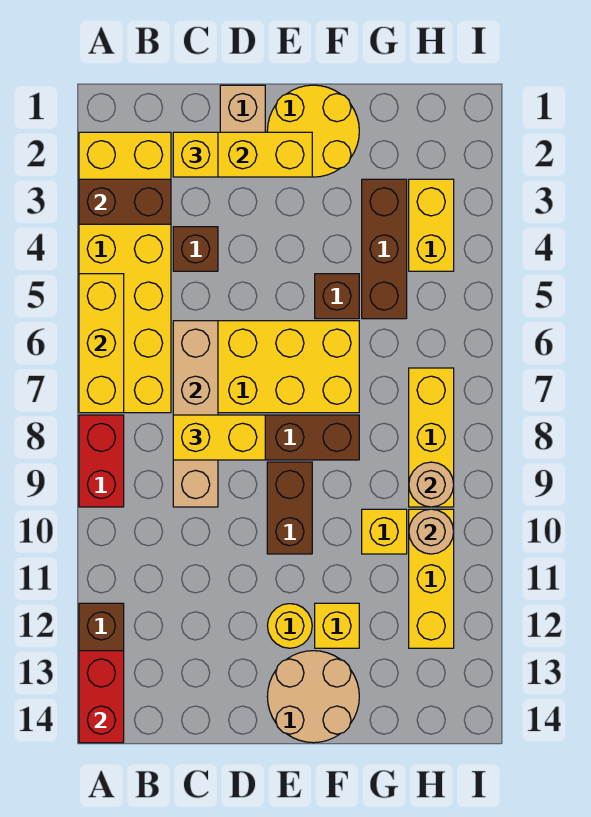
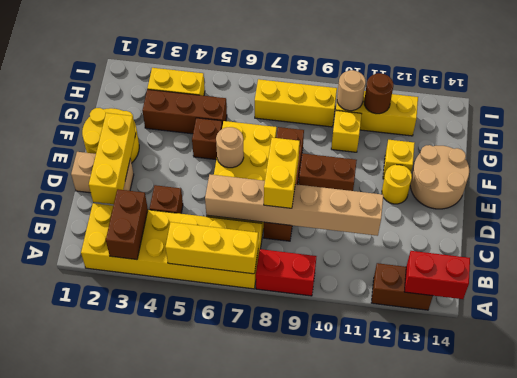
yellow 1x1 brick [173,132,218,177] -> none
tan 1x4 brick [173,321,218,507] -> tan 1x6 brick [205,174,383,236]
tan 1x1 round brick [409,462,454,507] -> tan 1x1 round brick moved to [216,127,244,168]
none -> brown 1x1 round brick [364,73,393,114]

